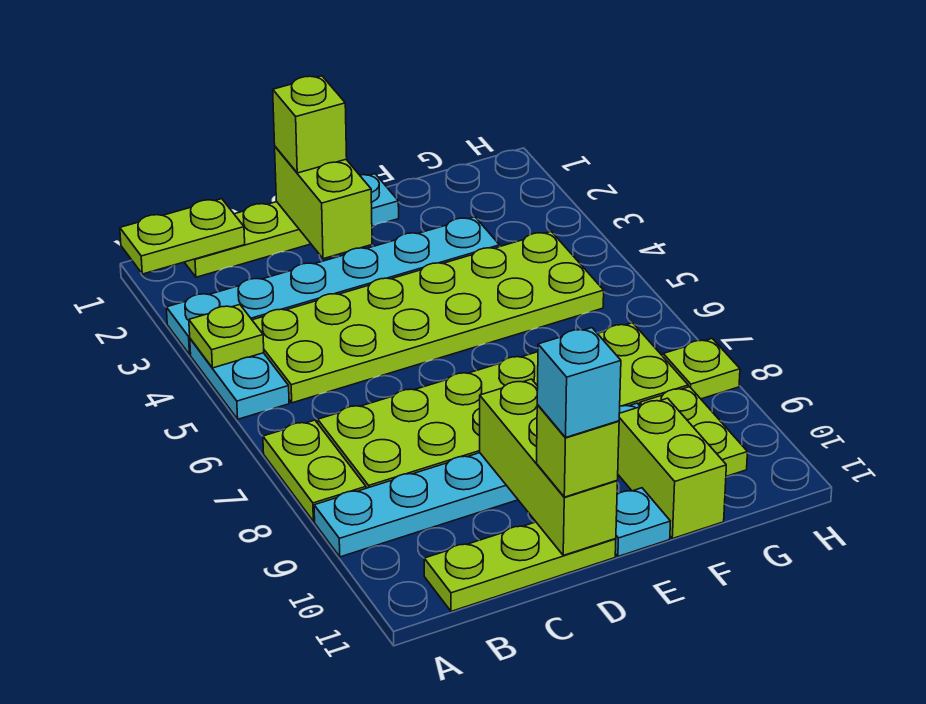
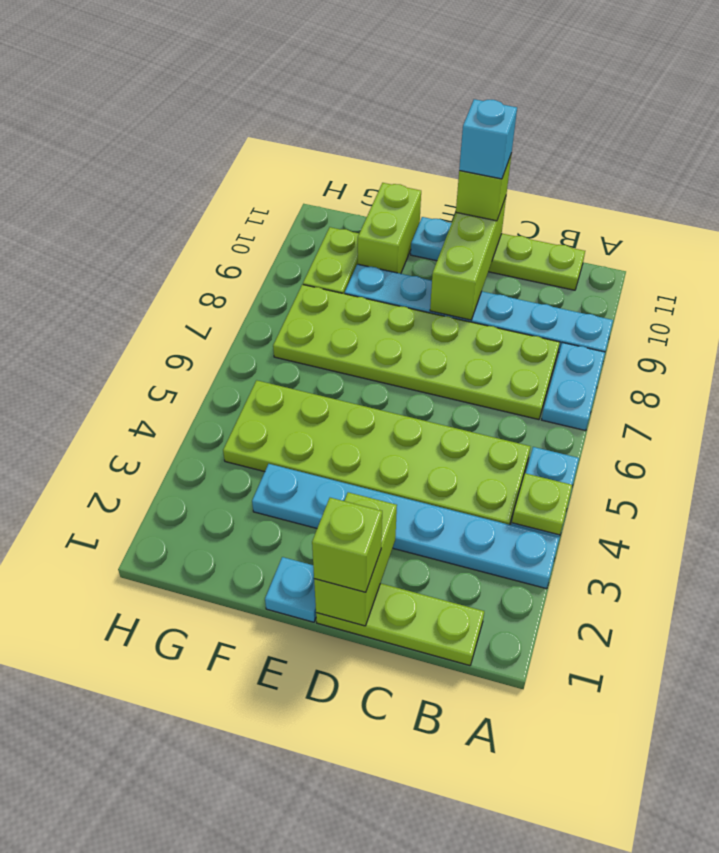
lime 1x2 plate [120,199,245,274] -> none
lime 1x2 plate [263,420,366,521] -> cyan 1x2 plate [542,343,605,431]
lime 1x1 plate [663,339,740,399] -> none

